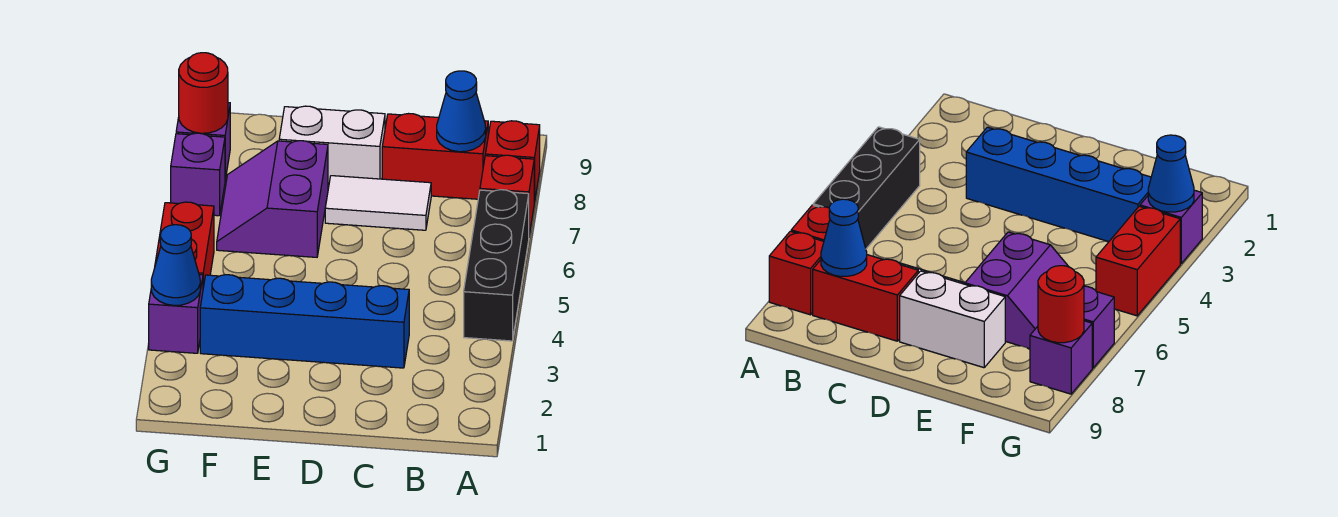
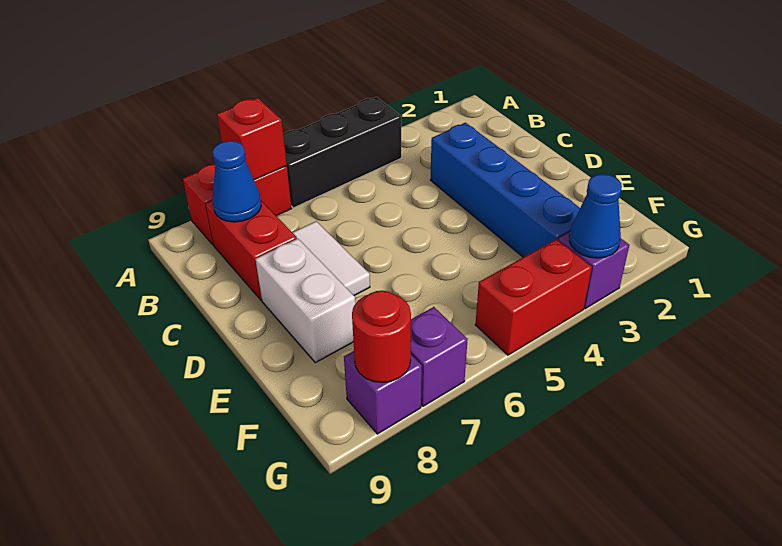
none -> red 1x1 brick [217,98,287,180]
purple 2x2 slope [217,141,328,257] -> none

